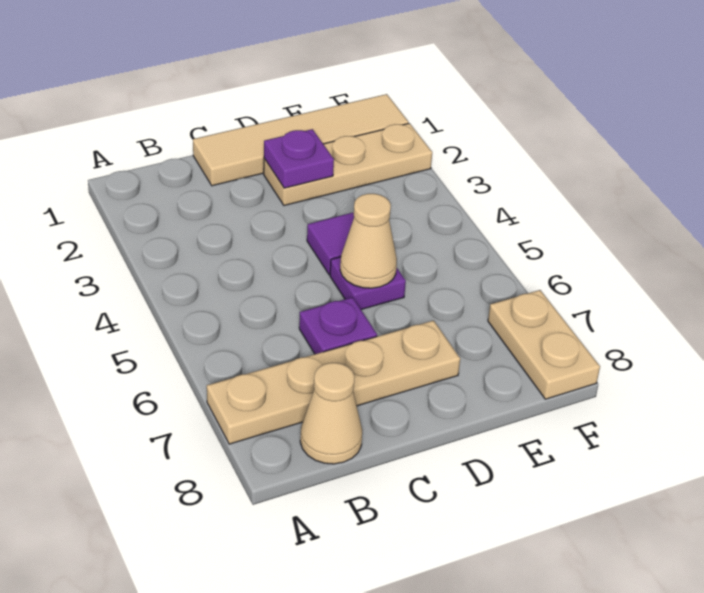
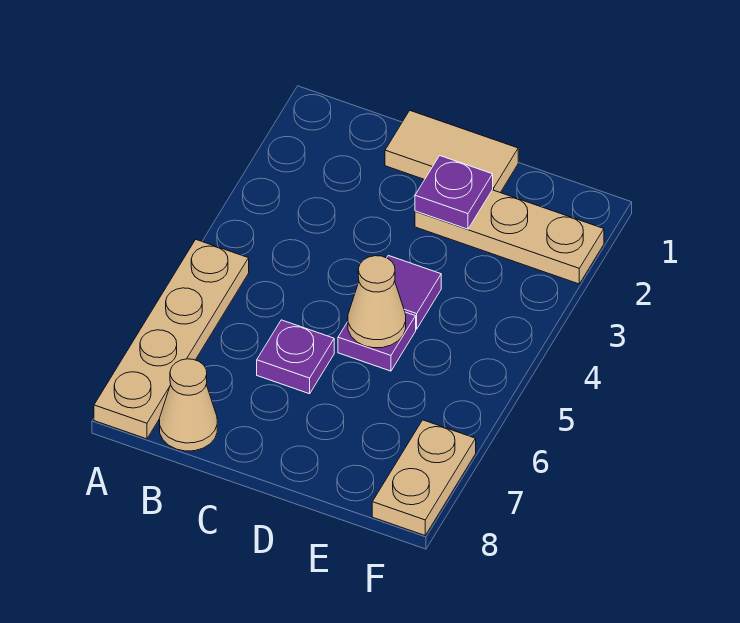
tan 1x4 plate [207,321,460,444] -> tan 1x4 plate turned to [94,240,249,439]
tan 1x4 tile [193,94,409,186] -> tan 1x2 tile [385,111,518,193]

